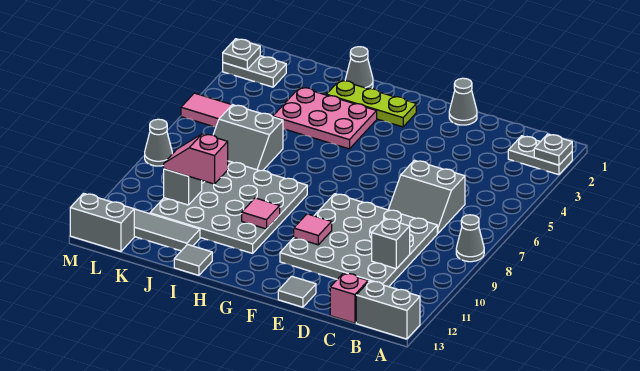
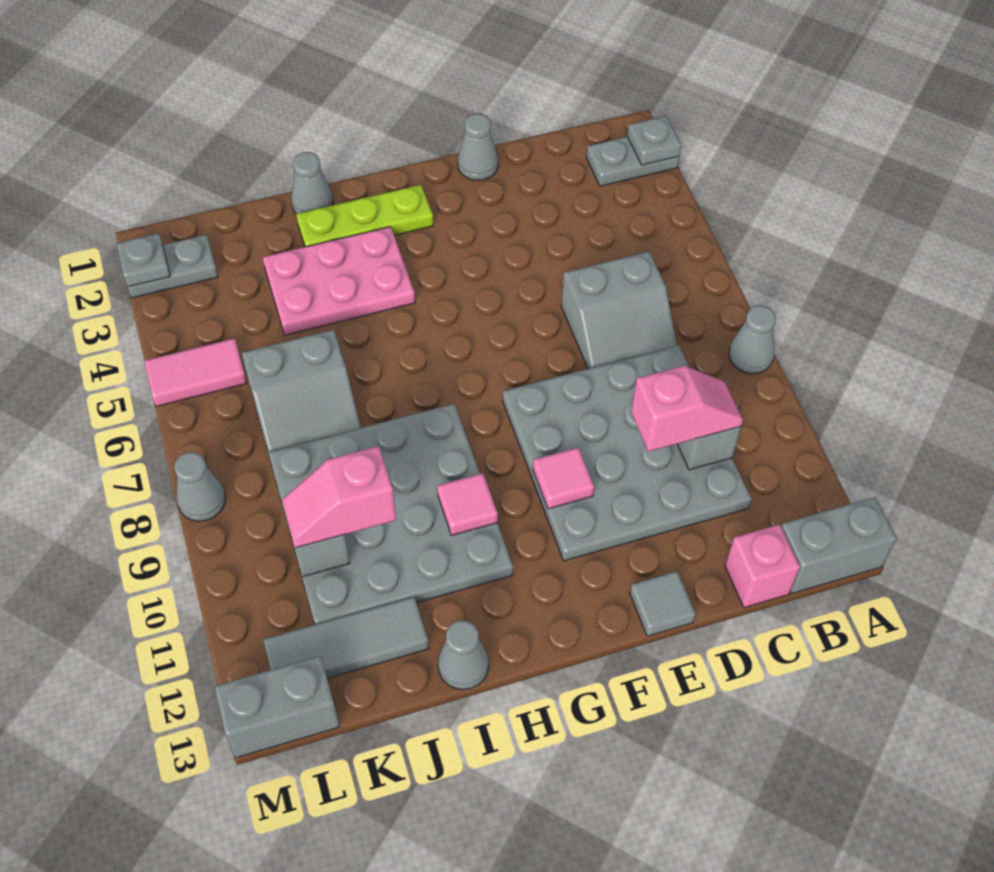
none -> pink 1x2 slope [631,366,743,452]
grey 1x1 tile [174,245,212,275] -> grey 1x1 cone [438,621,489,690]

